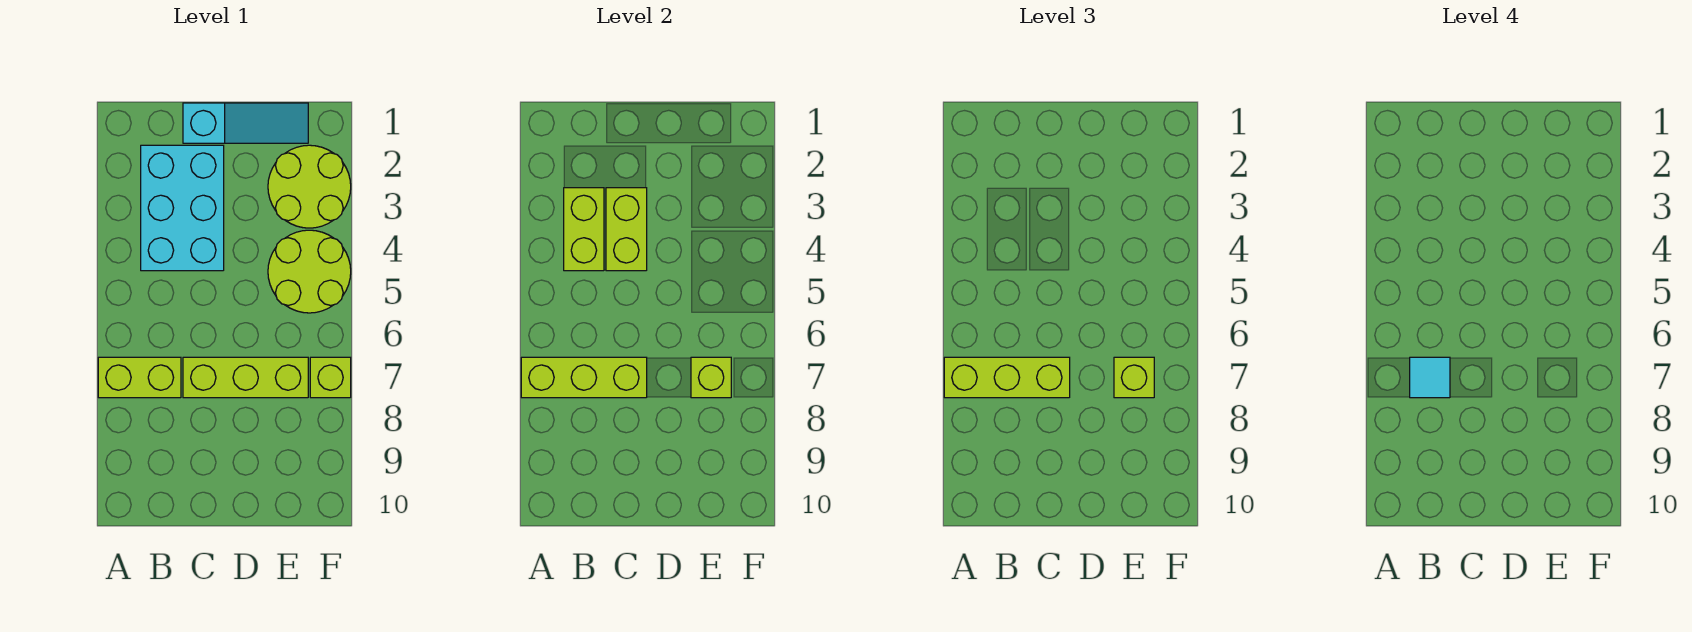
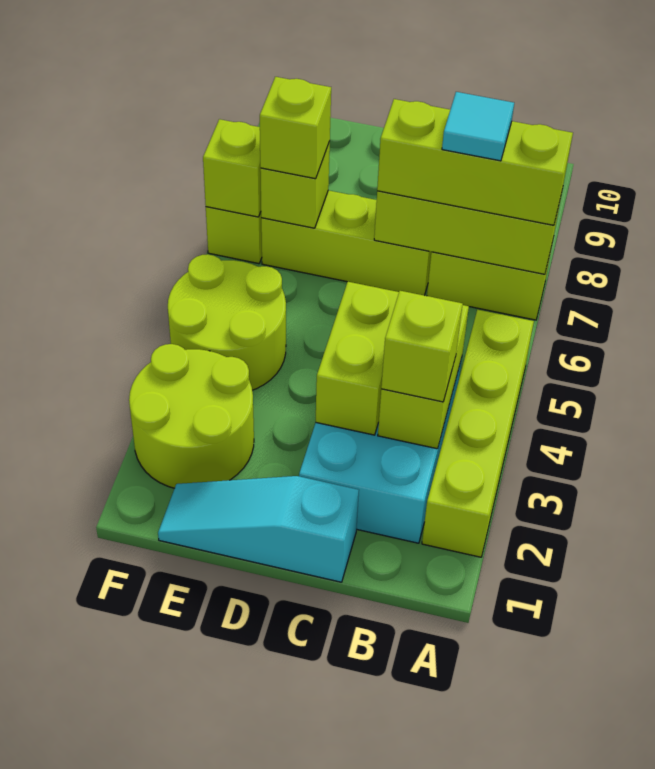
none -> lime 1x4 brick [422,310,534,557]
none -> lime 1x1 brick [381,291,463,402]
none -> lime 1x1 brick [203,119,261,217]

